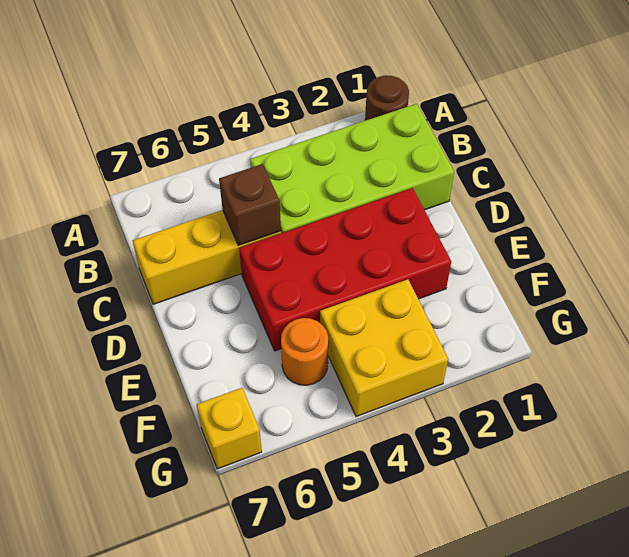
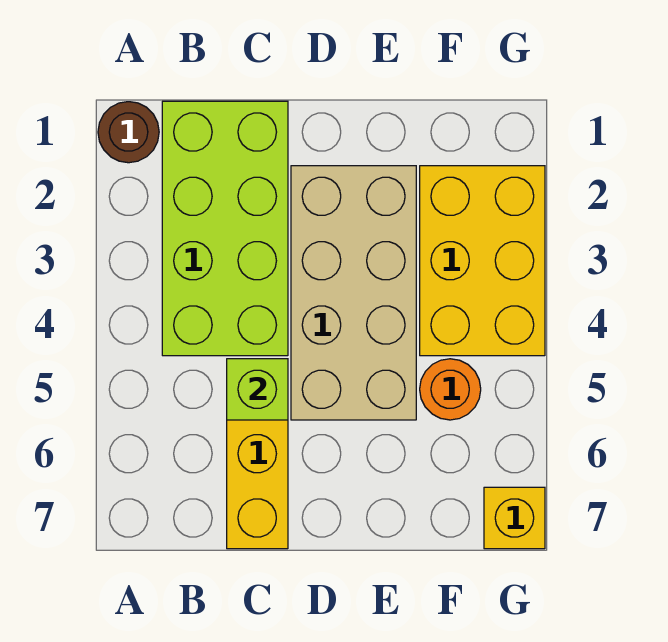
brown 1x1 brick [219,164,281,246] -> lime 1x1 brick [227,359,288,420]
red 2x4 brick [239,188,451,351] -> tan 2x4 brick [291,166,416,420]
yellow 2x2 brick [320,279,448,416] -> yellow 2x3 brick [420,166,545,356]

